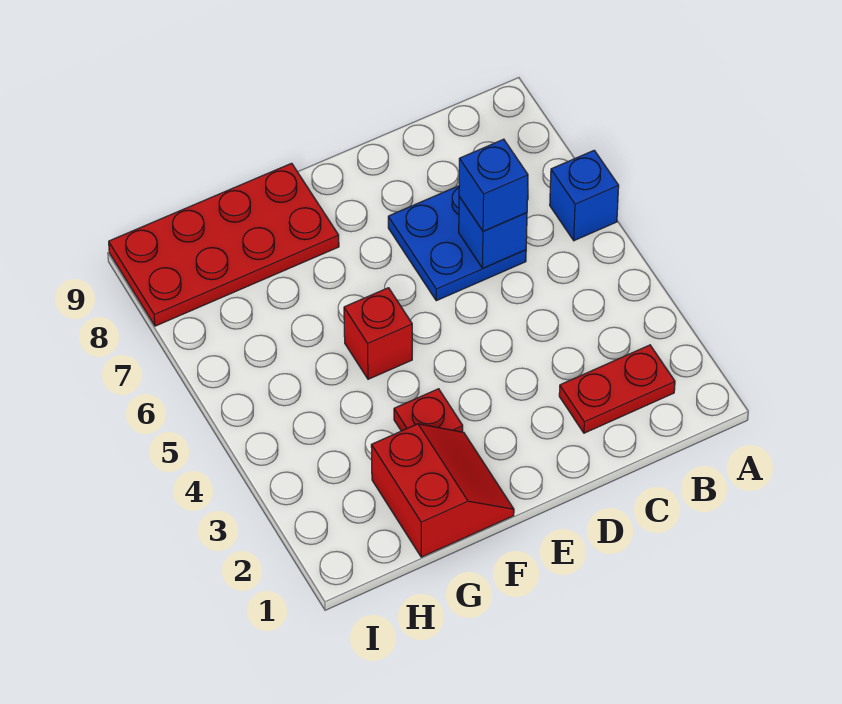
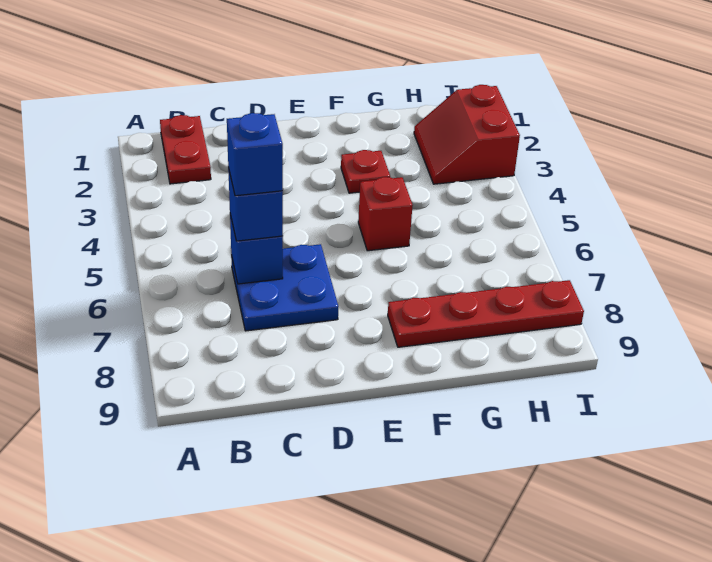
blue 1x1 brick [550,150,619,241] -> blue 1x1 brick moved to [227,113,283,196]
red 1x2 plate [559,345,675,433] -> red 1x2 plate turned to [160,115,211,184]
red 2x2 slope [371,424,514,557] -> red 2x2 slope moved to [414,85,520,184]
red 2x4 plate [109,163,339,326] -> red 1x4 plate [388,280,584,347]

